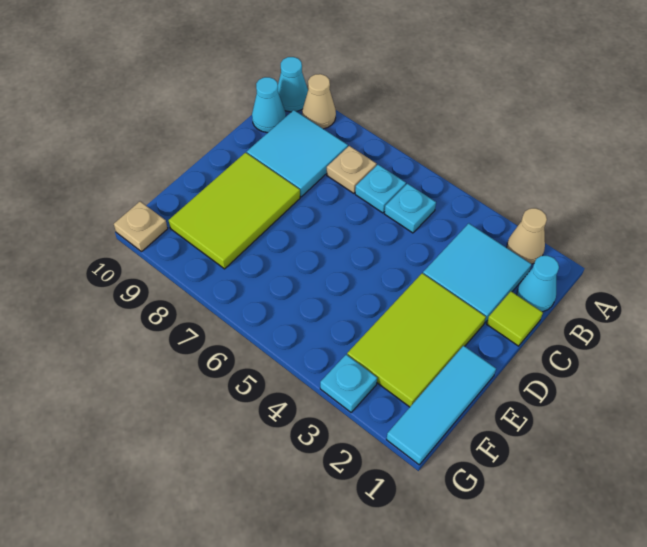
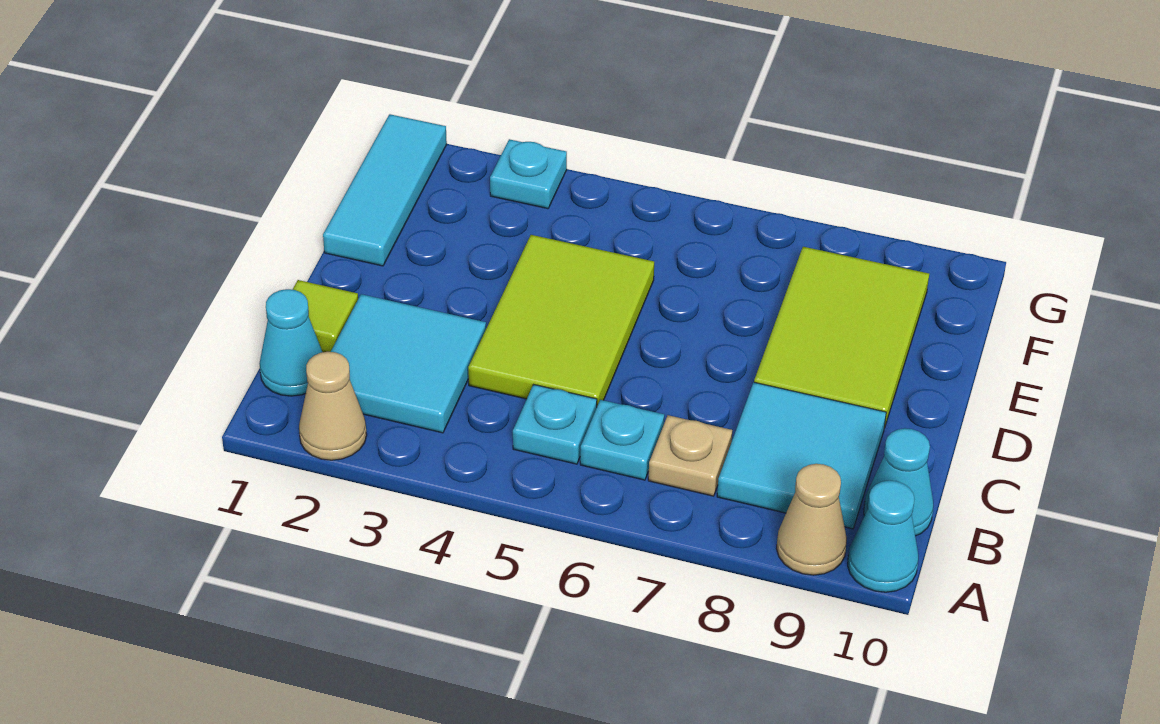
lime 2x3 tile [347,273,486,407] -> lime 2x3 tile moved to [468,235,654,406]
tan 1x1 plate [114,201,168,252] -> none

